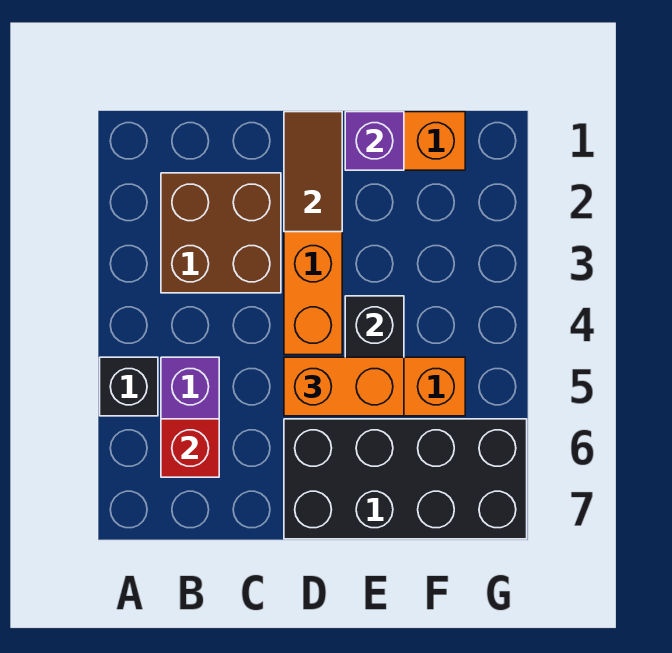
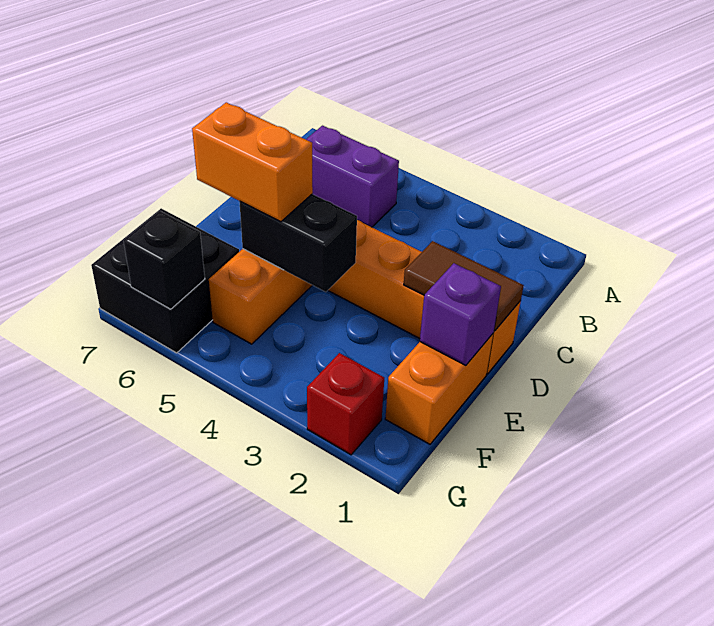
black 1x1 brick [100,357,158,416] -> black 1x1 brick moved to [123,211,205,309]
brown 2x2 brick [161,173,281,293] -> none
red 1x1 brick [161,419,219,477] -> red 1x1 brick moved to [307,353,384,455]
orange 1x2 brick [284,357,404,416] -> orange 1x2 brick turned to [192,102,313,222]
black 2x4 brick [284,419,527,539] -> black 2x2 brick [91,208,239,353]

